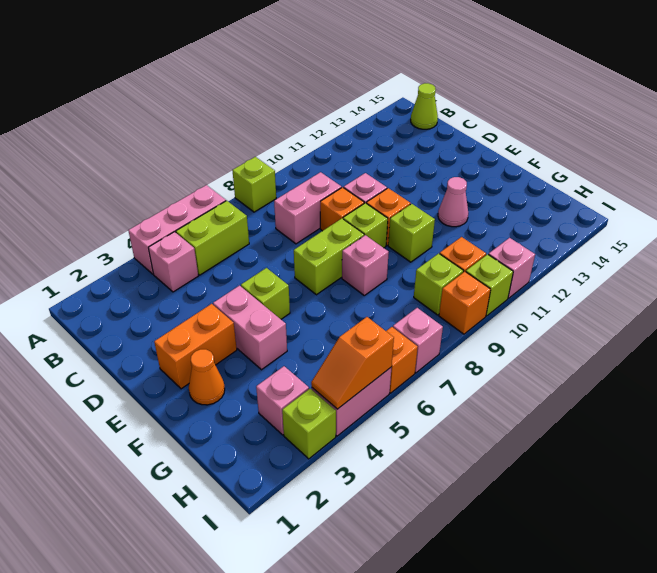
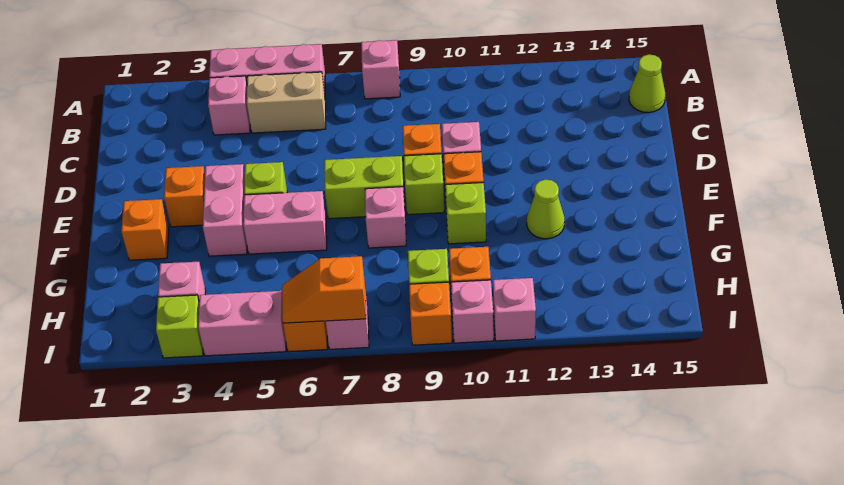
lime 1x1 brick [232,157,276,212] -> pink 1x1 brick [361,40,400,99]
lime 1x2 brick [176,201,249,275] -> tan 1x2 brick [247,72,326,133]
pink 1x2 brick [274,172,342,244] -> pink 1x2 brick moved to [243,191,327,254]
orange 1x2 brick [154,304,237,389] -> orange 1x1 brick [164,166,205,227]
orange 1x1 cone [189,349,225,405] -> orange 1x1 brick [121,199,169,260]
pink 1x1 cone [438,177,468,227] -> lime 1x1 cone [527,179,565,239]
orange 1x2 slope [311,317,394,409] -> orange 1x2 slope moved to [282,256,366,323]
lime 1x1 brick [466,254,513,316] -> pink 1x1 brick [451,280,494,343]

